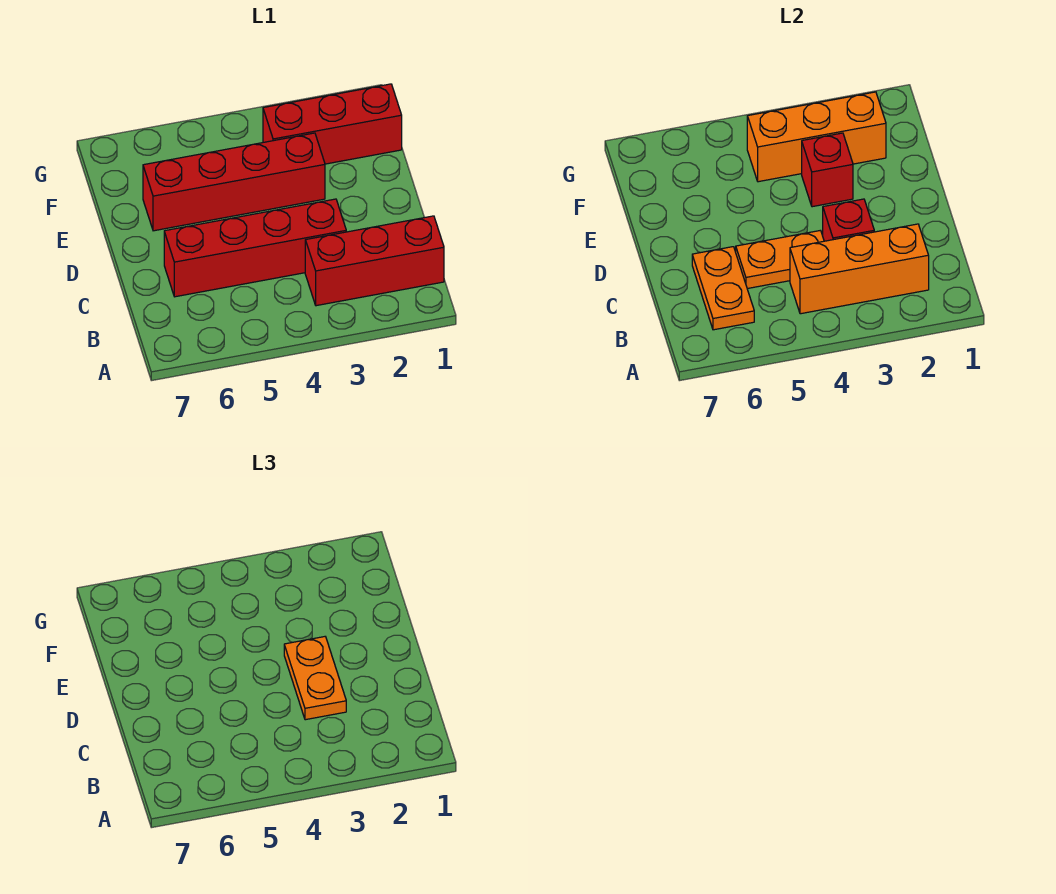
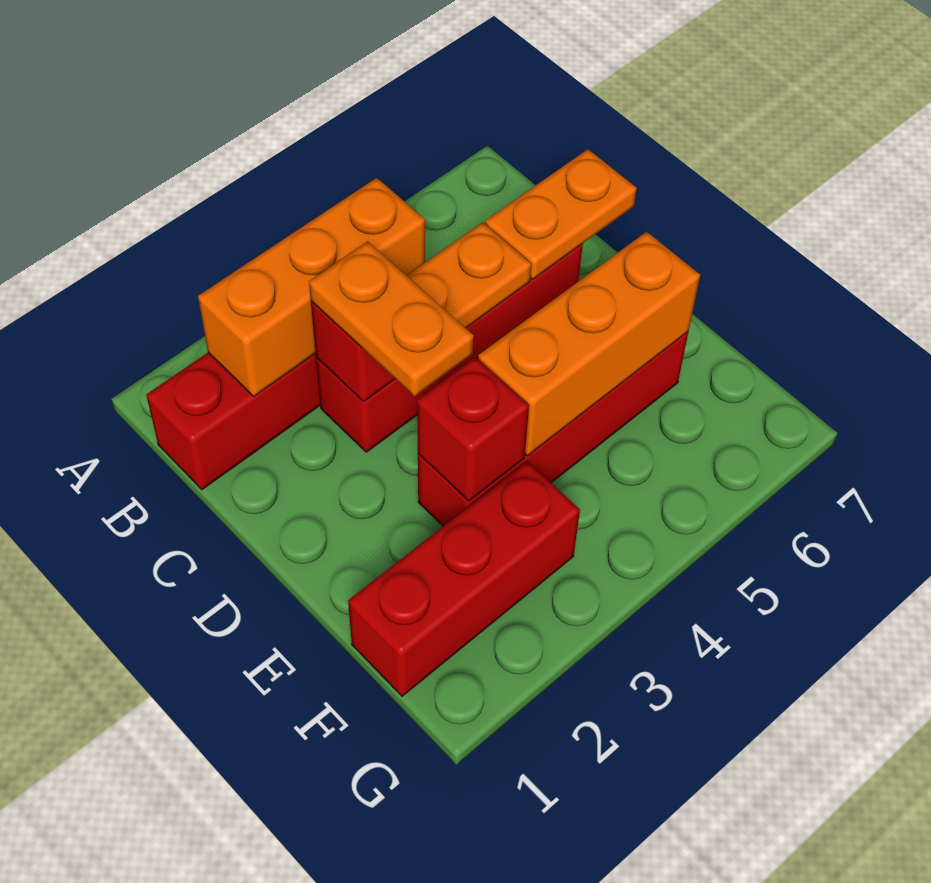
orange 1x2 plate [692,247,754,330] -> orange 1x2 plate turned to [485,149,637,279]
orange 1x3 brick [747,92,886,182] -> orange 1x3 brick moved to [478,232,700,456]

